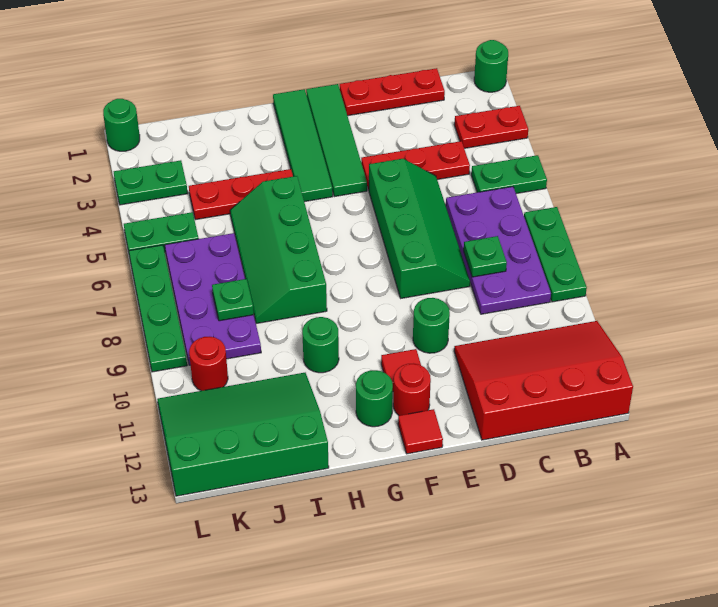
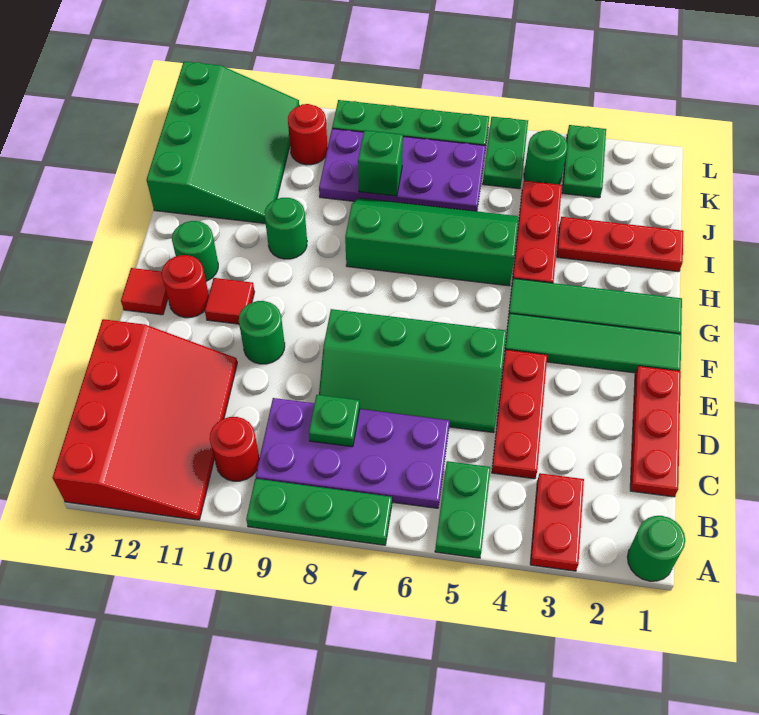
none -> red 1x1 round brick [210,417,259,481]
none -> red 1x3 plate [557,217,683,272]
green 1x1 plate [212,279,254,321] -> green 1x1 brick [358,130,403,196]
green 1x1 round brick [103,99,140,151] -> green 1x1 round brick moved to [524,130,568,184]

